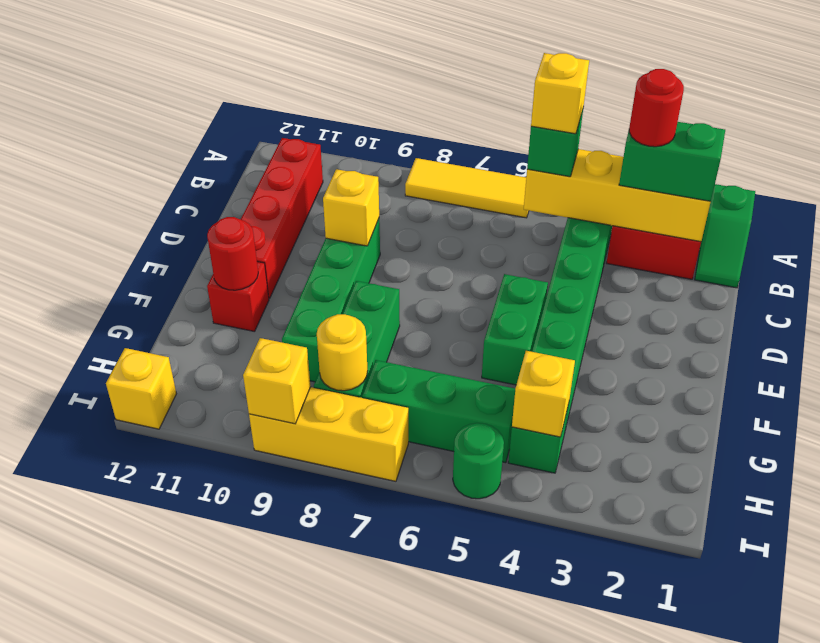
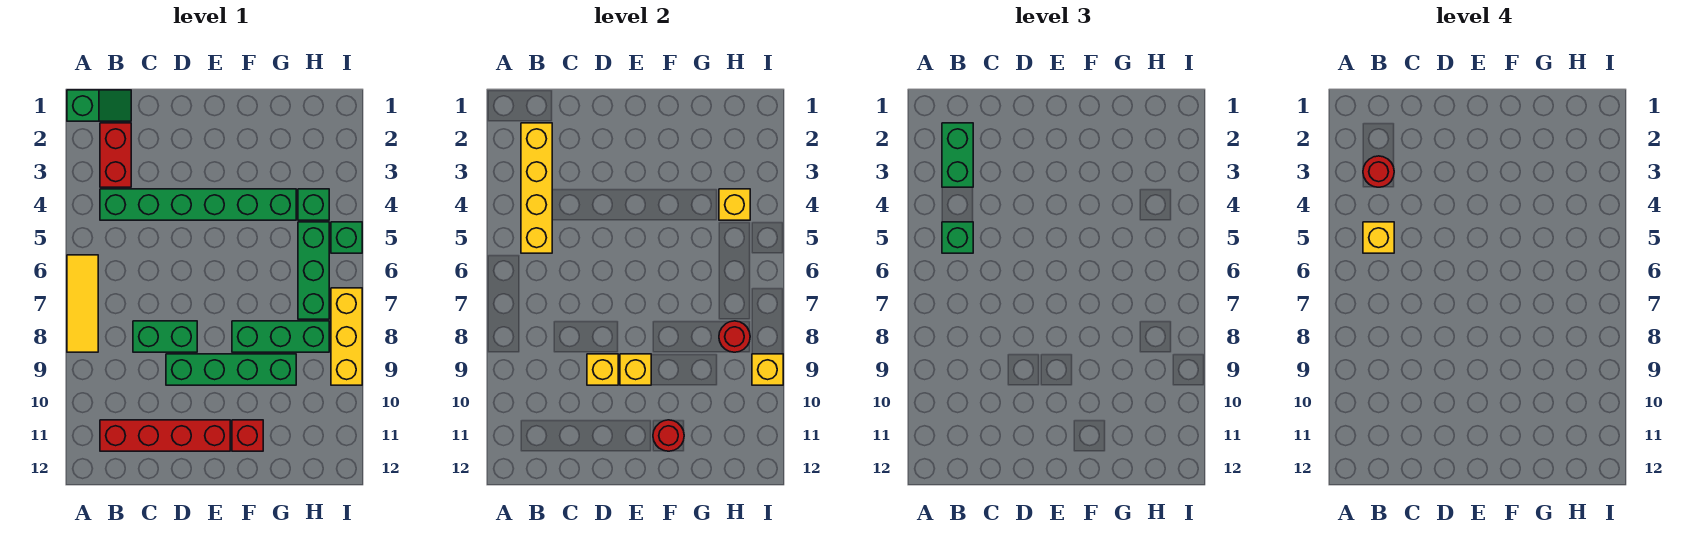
green 1x2 brick [482,274,548,385] -> green 1x2 brick moved to [133,321,197,352]
yellow 1x1 round brick [317,314,367,391] -> red 1x1 round brick [719,321,750,352]
green 1x1 round brick [453,423,504,499] -> green 1x1 brick [331,222,362,253]
yellow 1x1 brick [106,348,176,429] -> yellow 1x1 brick moved to [620,354,651,385]

